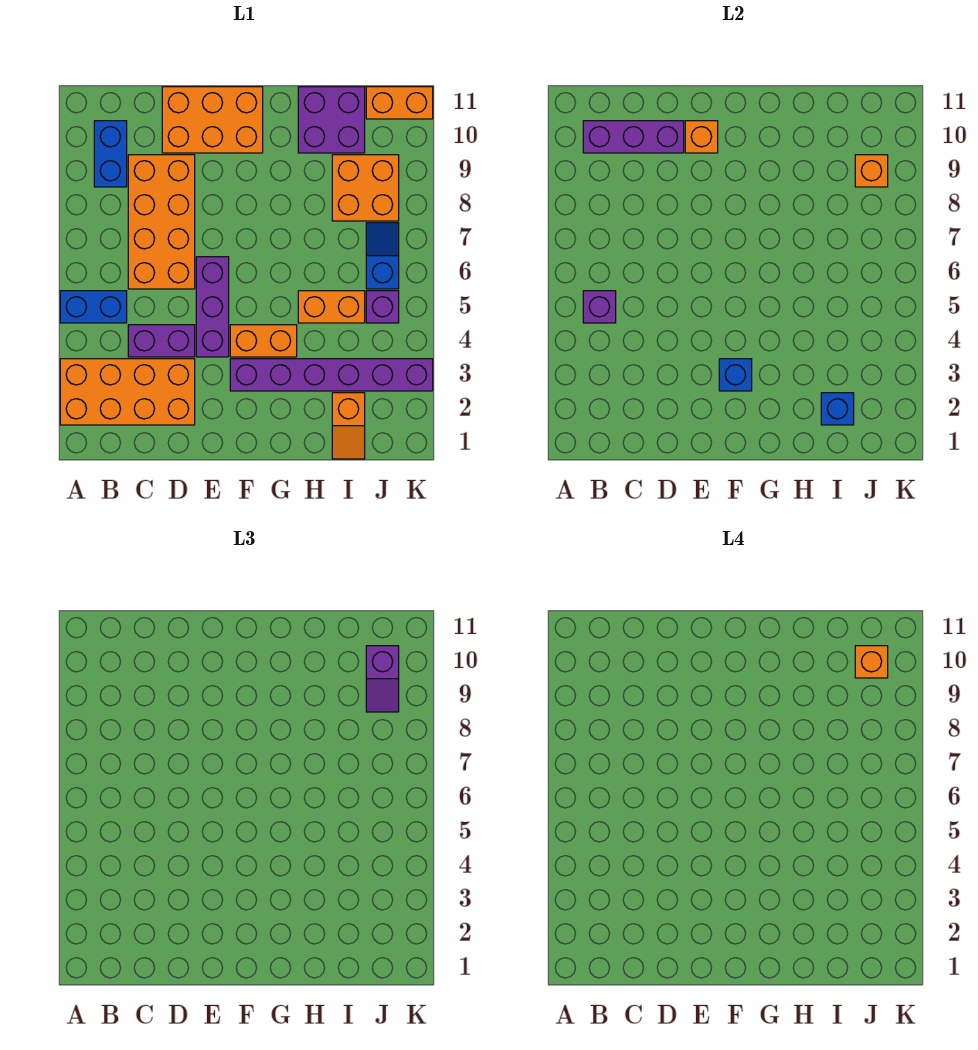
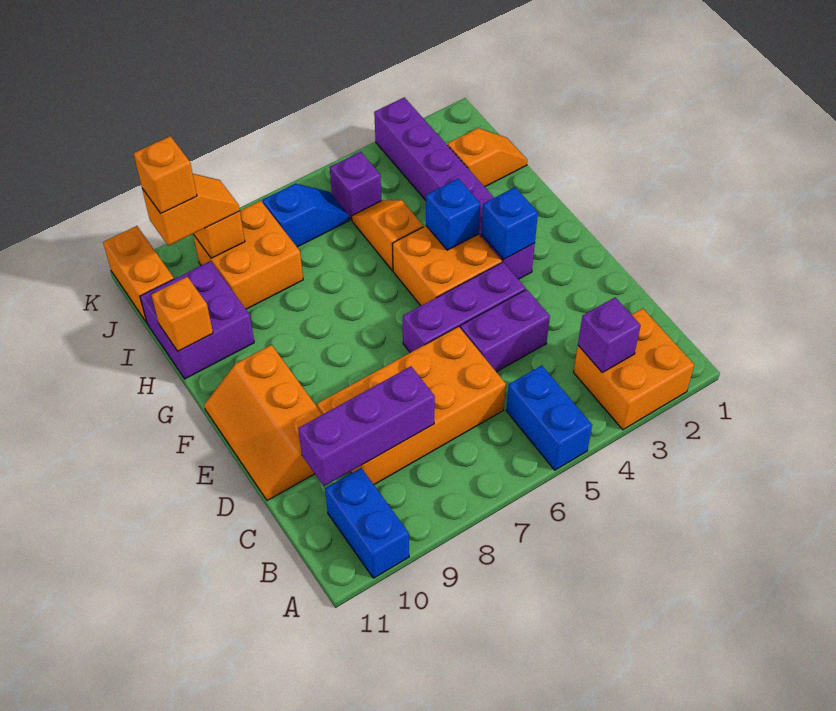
orange 2x4 brick [60,359,195,425] -> orange 2x2 brick [574,308,694,430]
purple 1x1 brick [583,291,616,323] -> purple 1x1 brick moved to [578,297,641,372]
blue 1x2 brick [94,121,127,187] -> blue 1x2 brick turned to [325,468,409,578]
purple 1x3 brick [583,121,684,153] -> purple 1x3 brick turned to [298,366,435,486]
purple 1x2 brick [128,325,195,357] -> purple 1x2 brick turned to [460,289,550,372]
orange 2x3 brick [162,87,263,153] -> orange 2x3 slope [204,345,322,501]
orange 1x1 brick [685,121,718,153] -> orange 1x1 brick moved to [152,277,213,351]
orange 1x2 brick [230,325,297,357] -> orange 2x2 brick [392,226,502,306]
orange 1x2 brick [298,291,365,323] -> orange 1x2 slope [352,200,423,270]
blue 1x1 brick [821,393,854,425] -> blue 1x1 brick moved to [426,178,480,250]
blue 1x2 slope [366,223,399,289] -> blue 1x2 slope turned to [263,184,349,247]
purple 1x2 slope [366,646,399,712] -> orange 1x2 slope [142,174,240,246]

